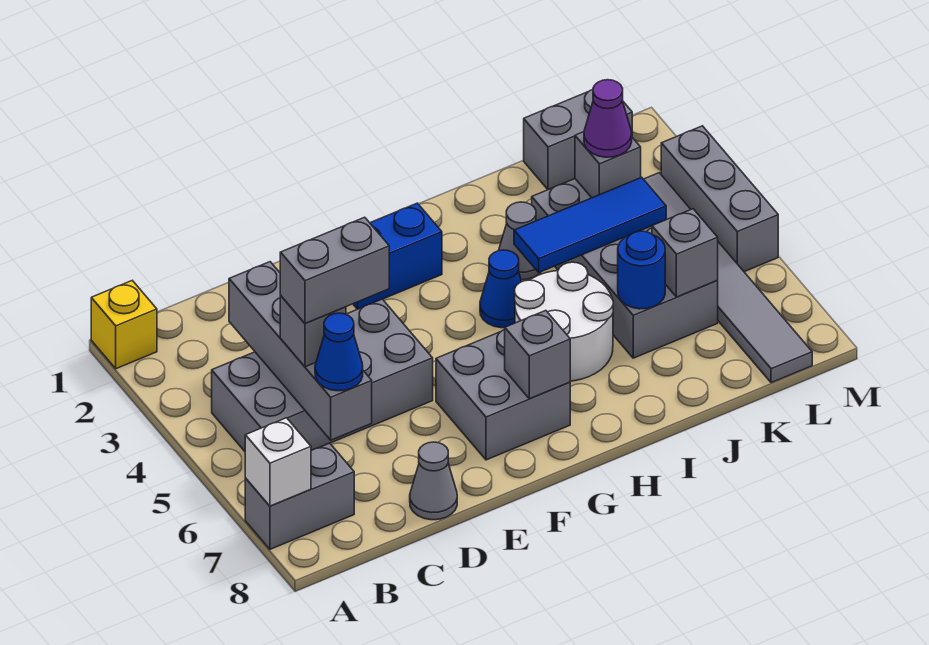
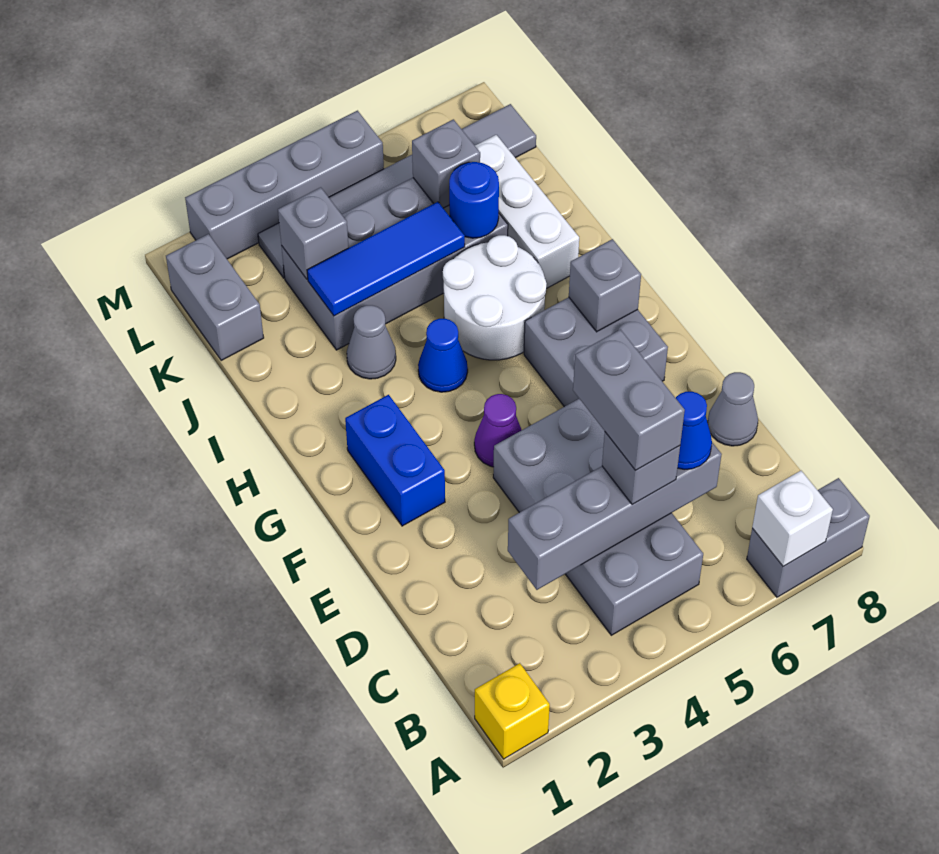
grey 1x2 brick [245,443,354,549] -> grey 1x2 brick turned to [747,478,870,597]
blue 1x3 tile [514,177,666,272] -> blue 1x3 tile turned to [307,202,465,316]
none -> white 1x3 brick [475,135,579,289]
purple 1x1 cone [584,80,632,157] -> purple 1x1 cone moved to [474,394,521,467]
grey 1x3 brick [661,126,778,272] -> grey 1x4 brick [185,111,384,259]

